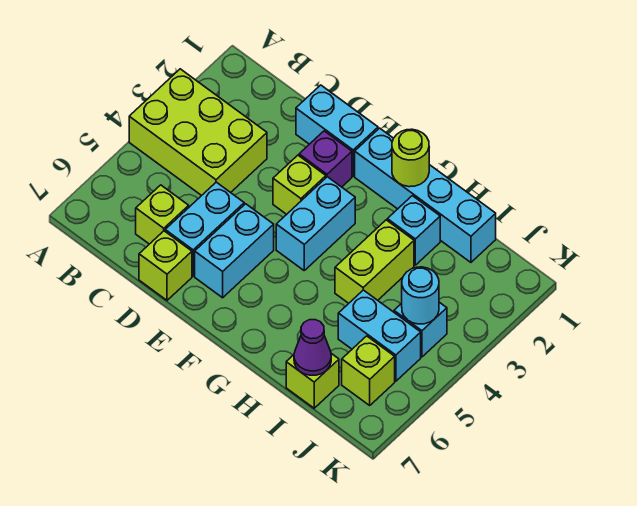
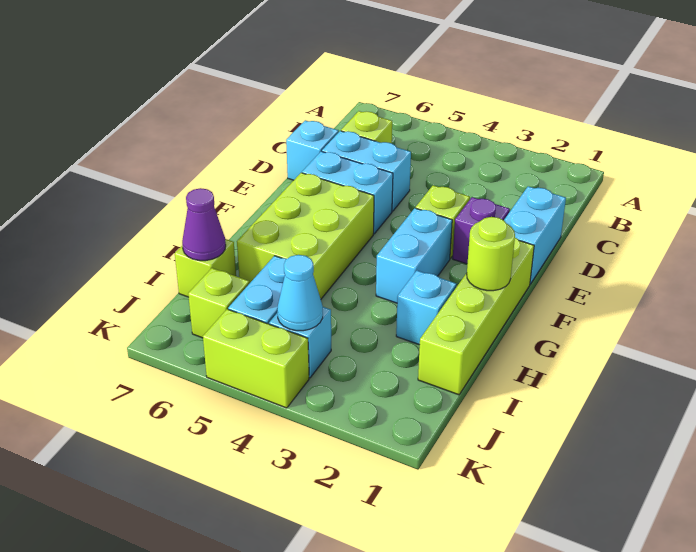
lime 2x3 brick [129,69,267,196] -> lime 2x3 brick moved to [237,173,374,299]
lime 1x1 brick [139,231,192,300] -> cyan 1x1 brick [286,120,339,180]
cyan 1x4 brick [355,128,496,262] -> lime 1x4 brick [418,238,534,395]
cyan 1x2 brick [276,177,355,270] -> cyan 1x2 brick turned to [376,208,452,303]
lime 1x2 brick [335,220,414,303] -> lime 1x2 brick moved to [203,309,309,408]
cyan 1x1 round brick [402,267,439,324] -> cyan 1x1 cone [277,255,323,331]

